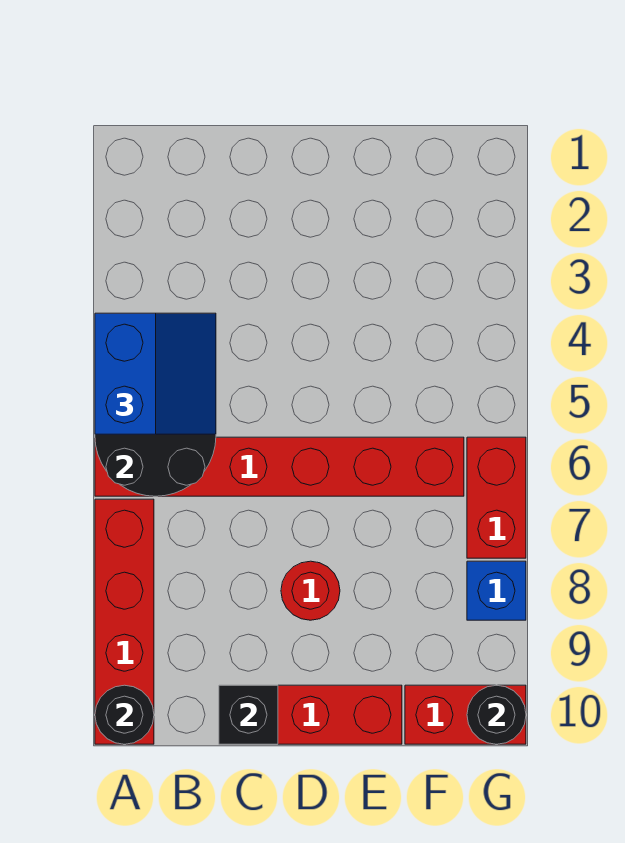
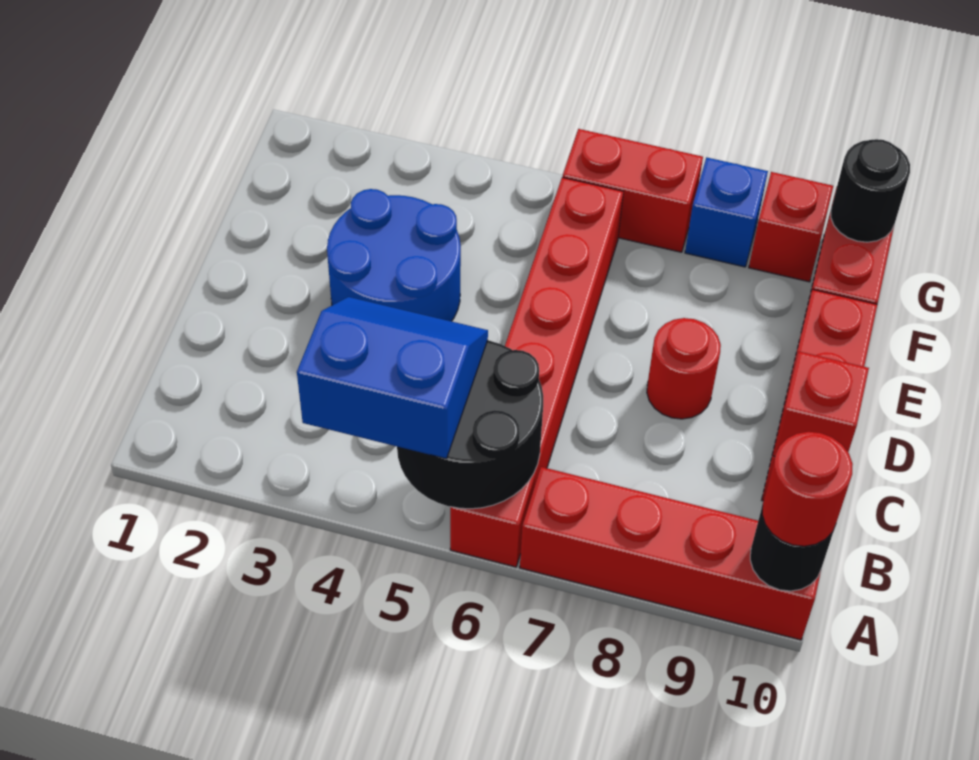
none -> red 1x1 round brick [762,432,853,546]
black 1x1 brick [219,685,278,744] -> red 1x1 brick [773,351,869,456]
none -> blue 2x2 round brick [327,189,461,321]
none -> red 1x1 brick [749,172,833,282]

